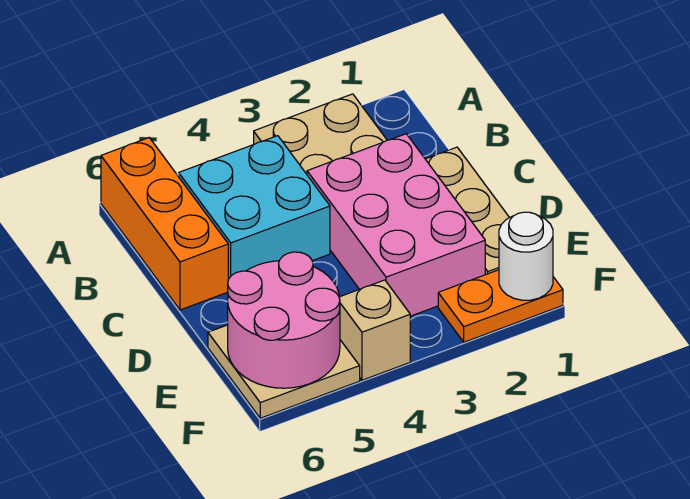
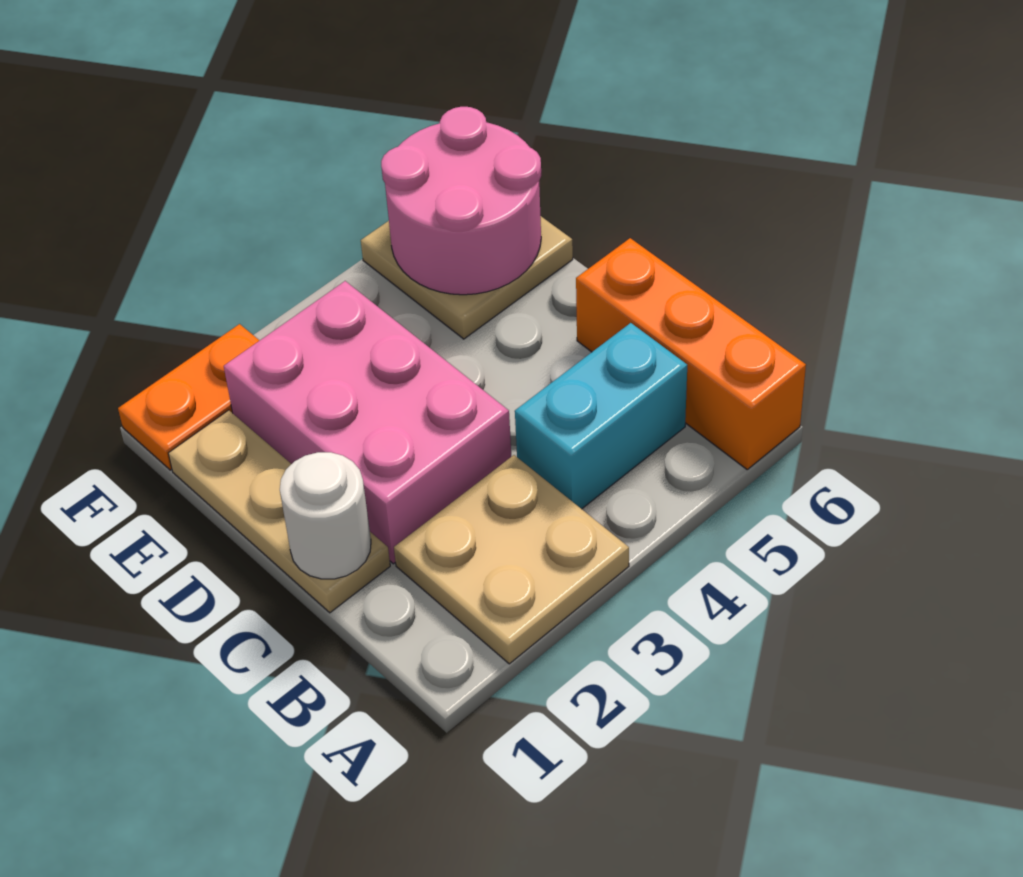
cyan 2x2 brick [179,136,330,280] -> cyan 1x2 brick [515,323,687,509]
white 1x1 round brick [499,212,553,300] -> white 1x1 round brick moved to [280,452,371,579]
tan 1x1 brick [340,280,410,380] -> none

